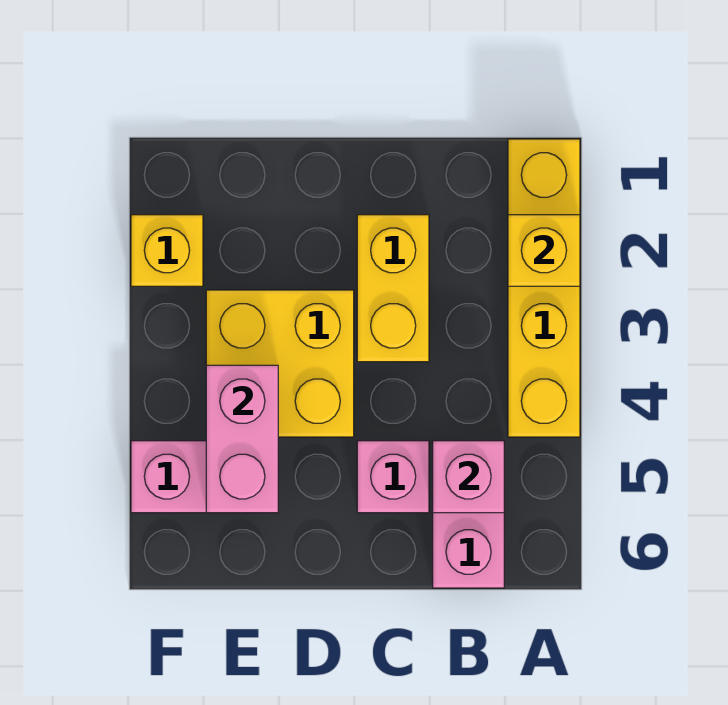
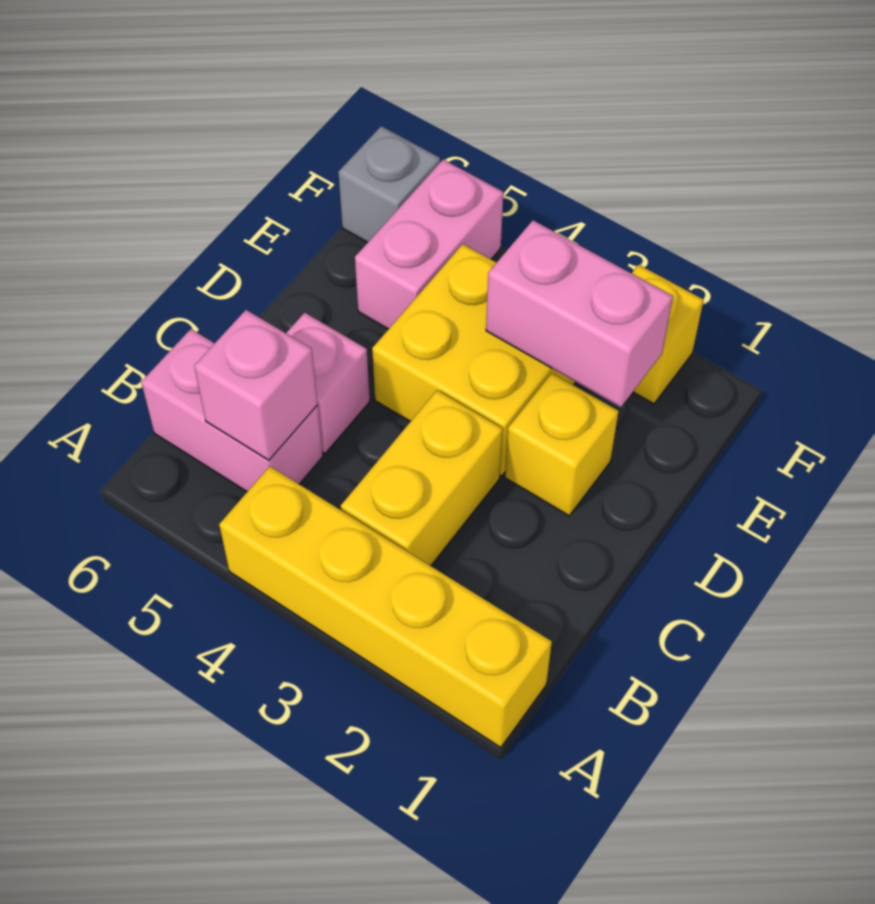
yellow 1x1 brick [508,215,580,286] -> yellow 1x1 brick moved to [505,373,619,516]
yellow 1x2 brick [357,215,429,362] -> yellow 1x2 brick turned to [341,390,503,566]
pink 1x2 brick [206,365,278,513] -> pink 1x2 brick moved to [486,220,673,407]
none -> grey 1x1 brick [338,126,440,243]

